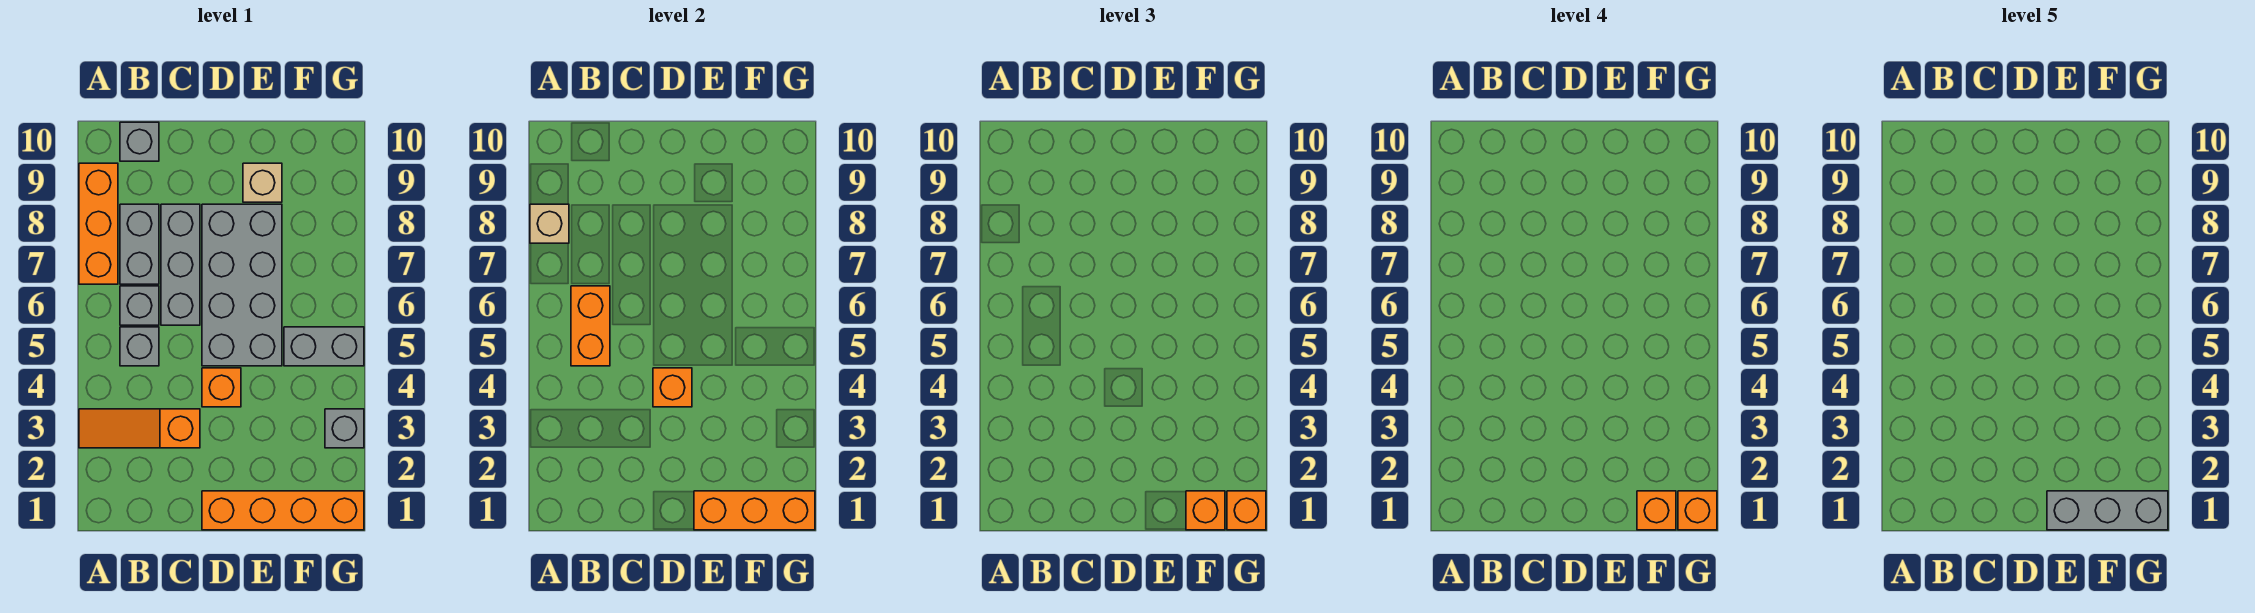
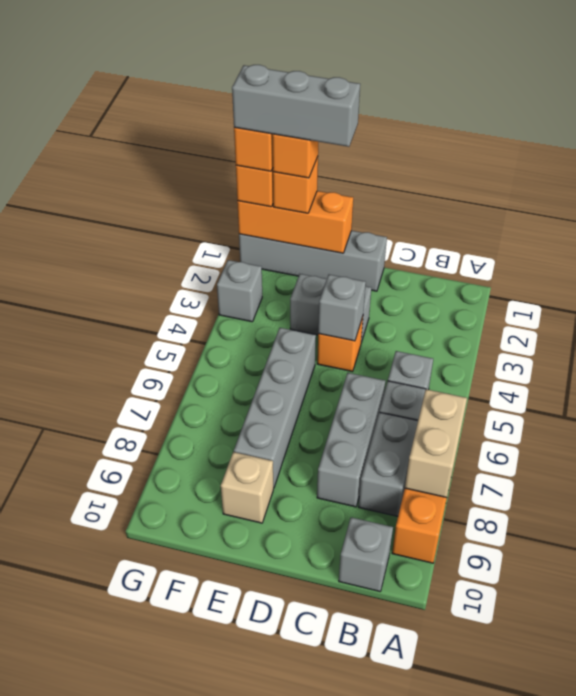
orange 1x3 slope [79,409,200,448] -> none
tan 1x1 brick [530,204,569,243] -> tan 1x2 brick [405,389,467,498]
orange 1x2 brick [571,286,610,366] -> none
orange 1x4 brick [202,491,364,530] -> grey 1x4 brick [239,231,387,291]
orange 1x1 brick [653,368,692,407] -> grey 1x1 brick [318,275,366,341]
grey 2x4 brick [202,204,282,366] -> grey 1x4 brick [234,328,316,488]
grey 1x2 brick [284,327,364,366] -> grey 1x2 brick moved to [290,274,371,343]

